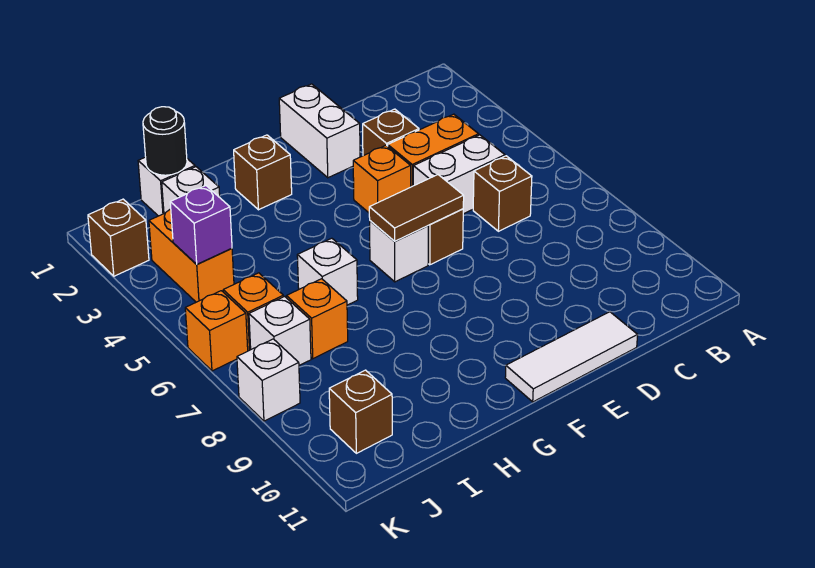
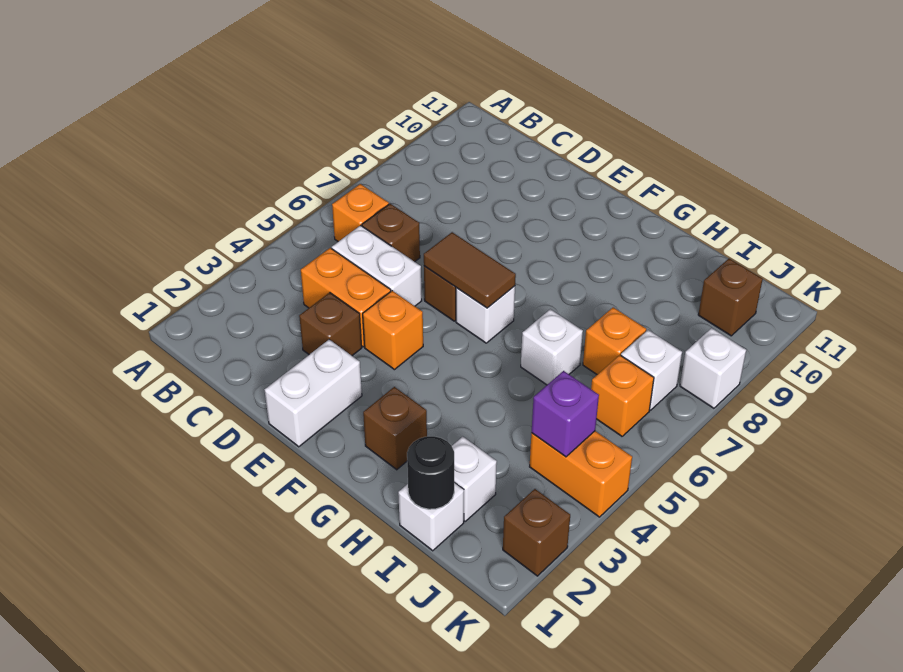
white 1x3 tile [505,312,638,402] -> none
orange 1x2 brick [149,209,234,302] -> orange 1x2 brick turned to [530,431,632,517]
orange 1x1 brick [185,291,248,371] -> orange 1x1 brick moved to [332,184,389,242]

